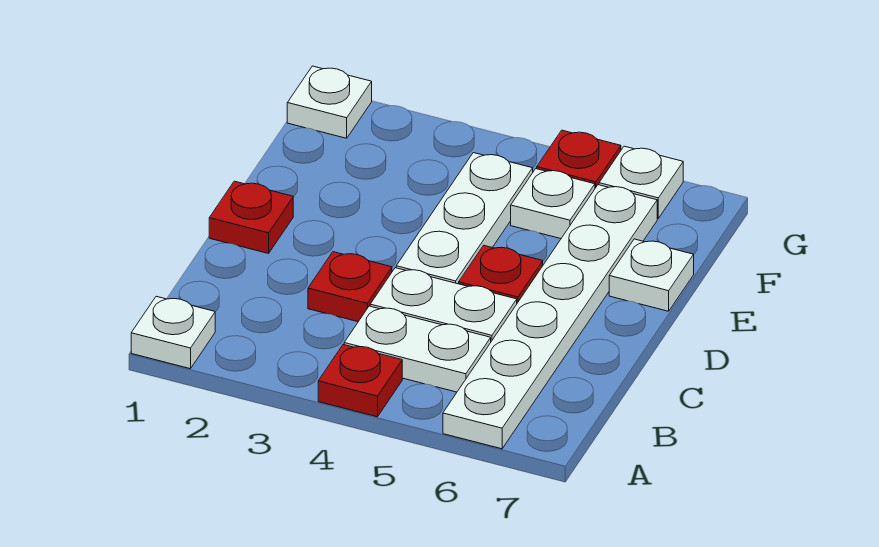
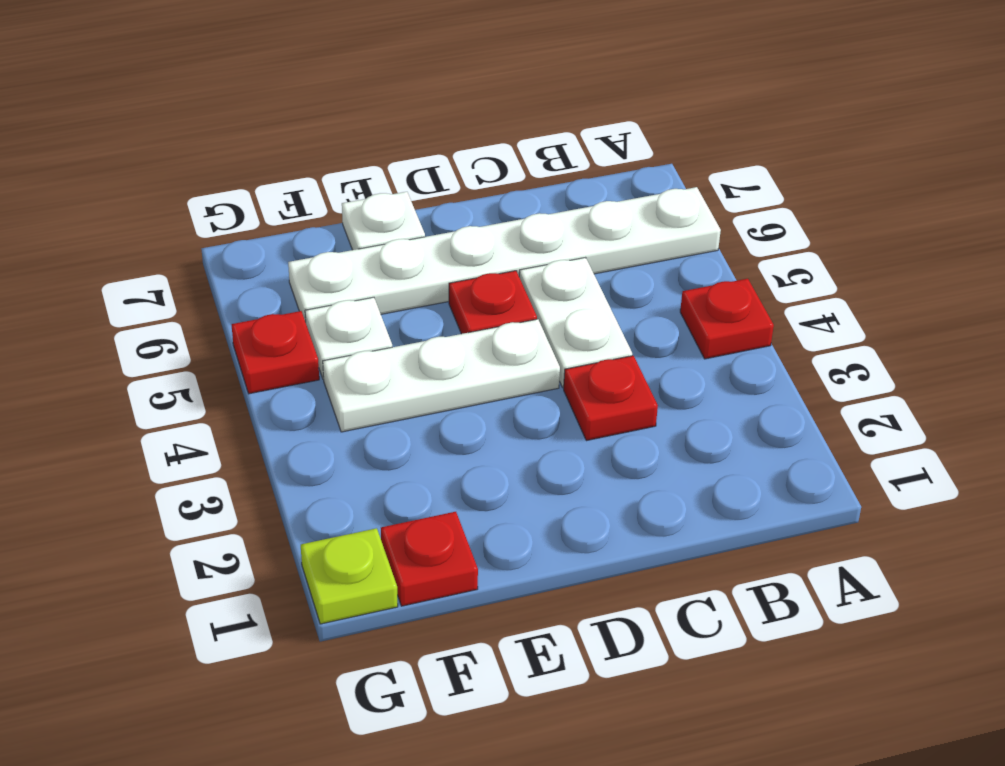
white 1x1 plate [131,296,215,369] -> none
white 1x2 plate [344,306,491,392] -> none
red 1x1 plate [209,181,293,253] -> red 1x1 plate moved to [381,512,478,606]
white 1x1 plate [287,66,372,138] -> lime 1x1 plate [301,528,398,624]
white 1x1 plate [599,146,683,218] -> none

